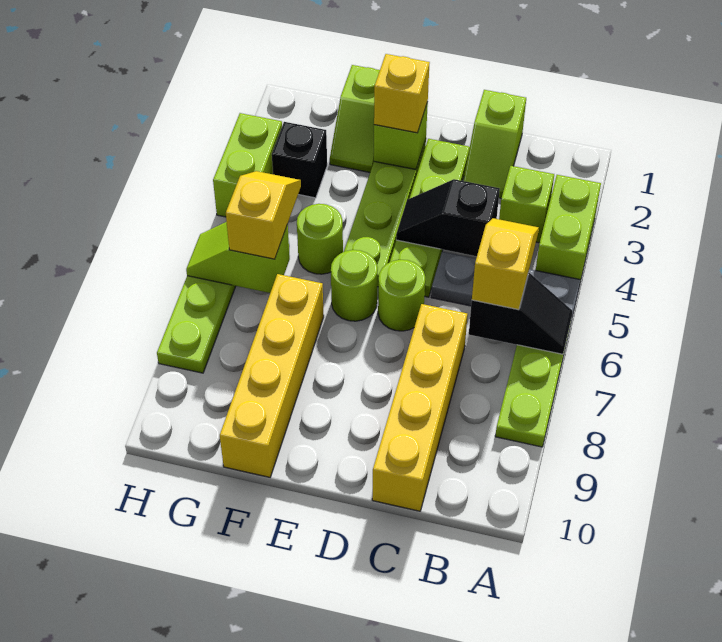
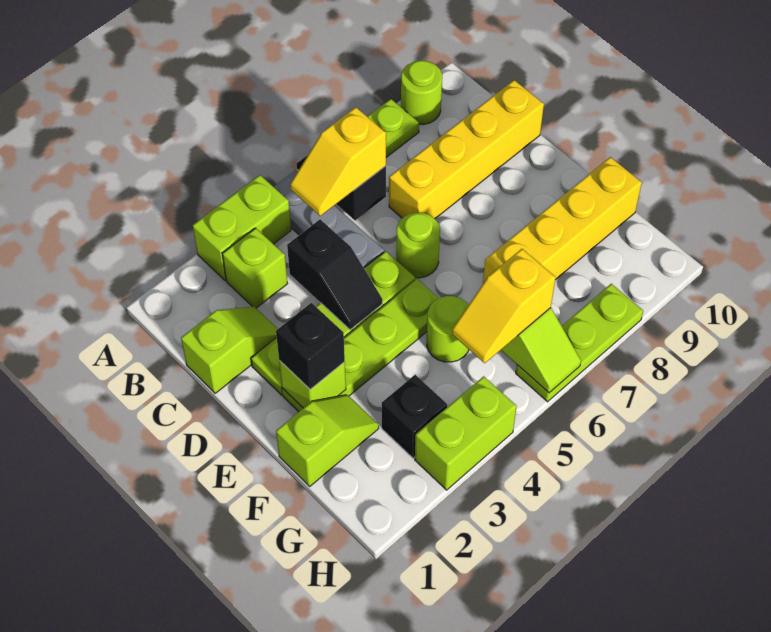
yellow 1x1 brick [374,54,430,133] -> black 1x1 brick [276,303,345,389]
lime 1x1 round brick [331,250,378,321] -> lime 1x1 round brick moved to [401,61,442,125]

